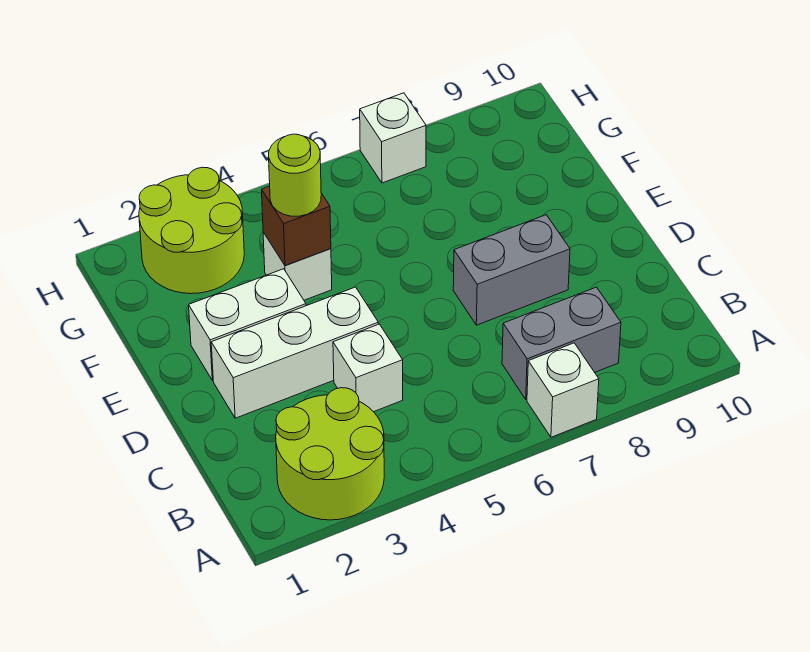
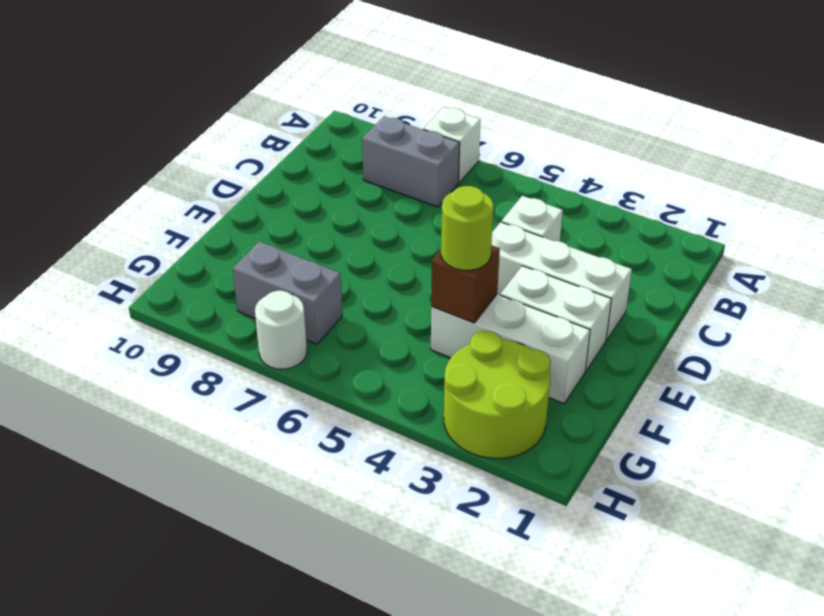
lime 2x2 round brick [276,388,384,520] -> none
grey 1x2 brick [453,215,570,325] -> grey 1x2 brick moved to [233,241,342,344]
white 1x1 brick [263,232,332,300] -> white 1x3 brick [431,294,590,403]
white 1x1 brick [360,93,426,183] -> white 1x1 round brick [255,291,307,369]

